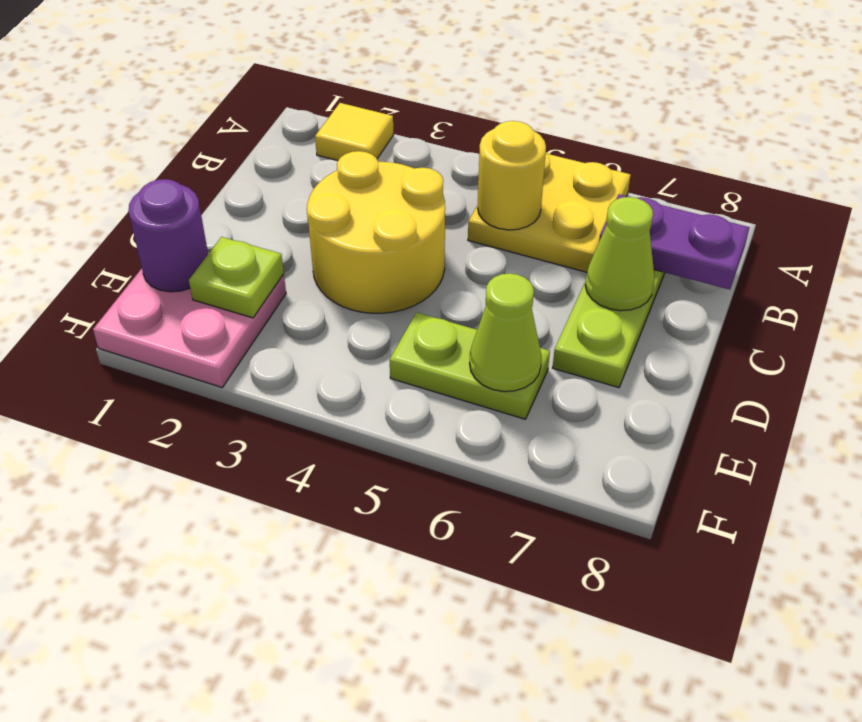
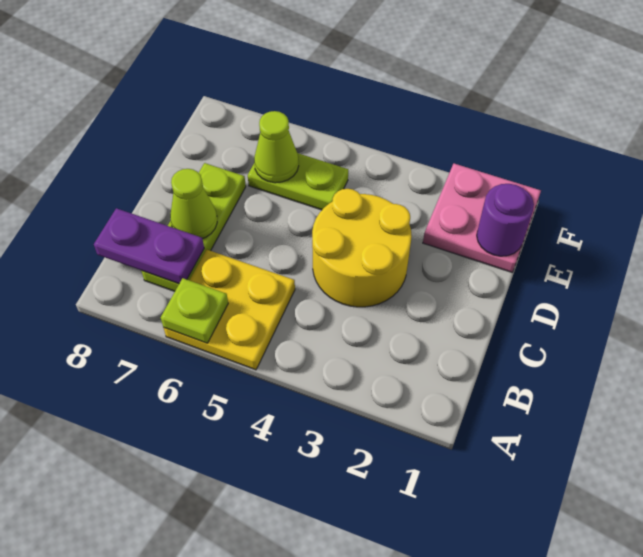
yellow 1x1 tile [315,103,394,161] -> none
yellow 1x1 round brick [478,121,546,230] -> none
lime 1x1 plate [189,237,284,318] -> lime 1x1 plate moved to [161,278,228,343]

